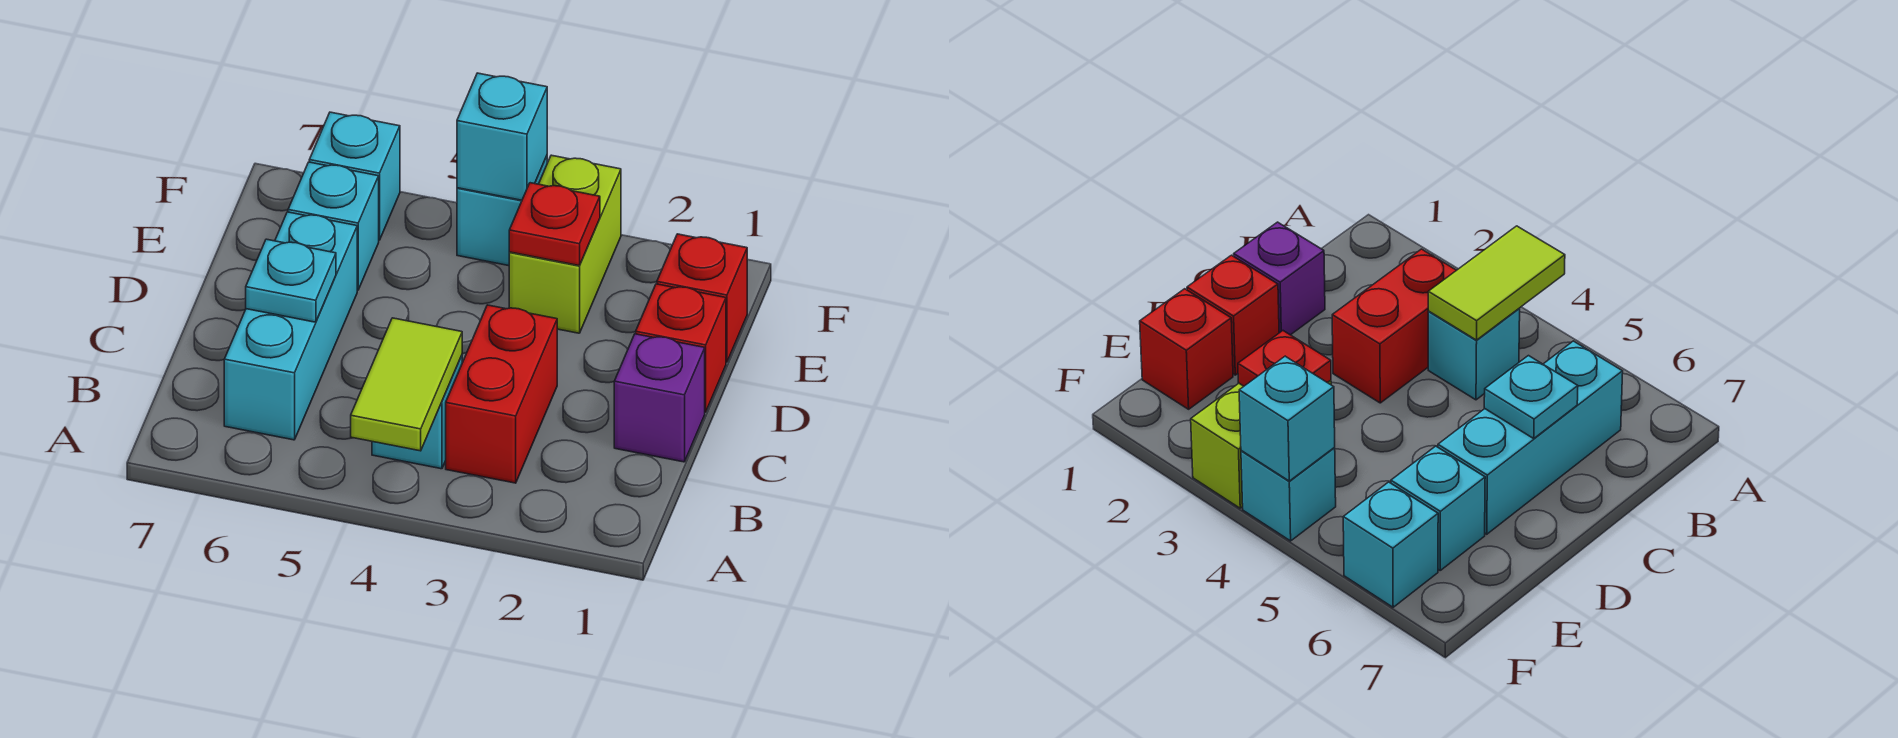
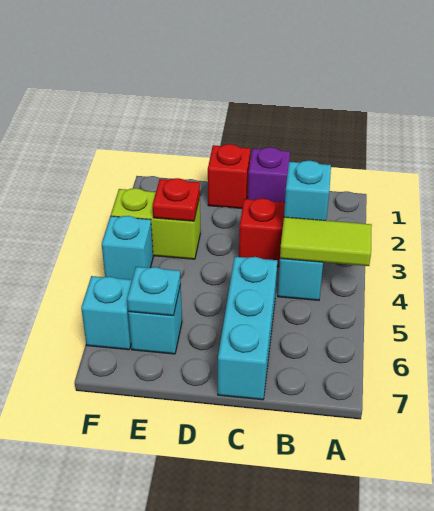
cyan 1x3 brick [224,212,357,440] -> cyan 1x3 brick turned to [218,257,277,400]
cyan 1x1 plate [246,239,336,322] -> cyan 1x1 plate moved to [127,267,181,316]
red 1x1 brick [657,234,747,362] -> none
cyan 1x1 brick [457,73,547,200] -> cyan 1x1 brick moved to [284,161,331,221]

